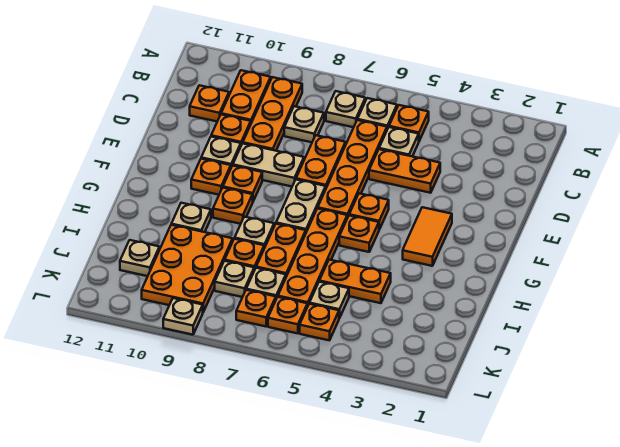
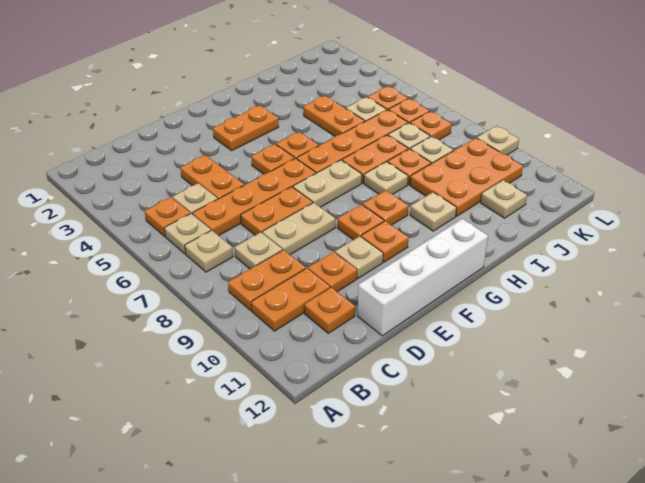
orange 1x3 plate [243,77,302,151] -> orange 1x2 plate [228,250,306,310]
none -> white 1x4 brick [358,219,488,336]
tan 1x2 plate [233,143,304,187] -> tan 1x2 plate turned to [262,203,335,254]
orange 1x2 tile [403,207,452,266] -> orange 1x2 plate [213,105,279,150]

